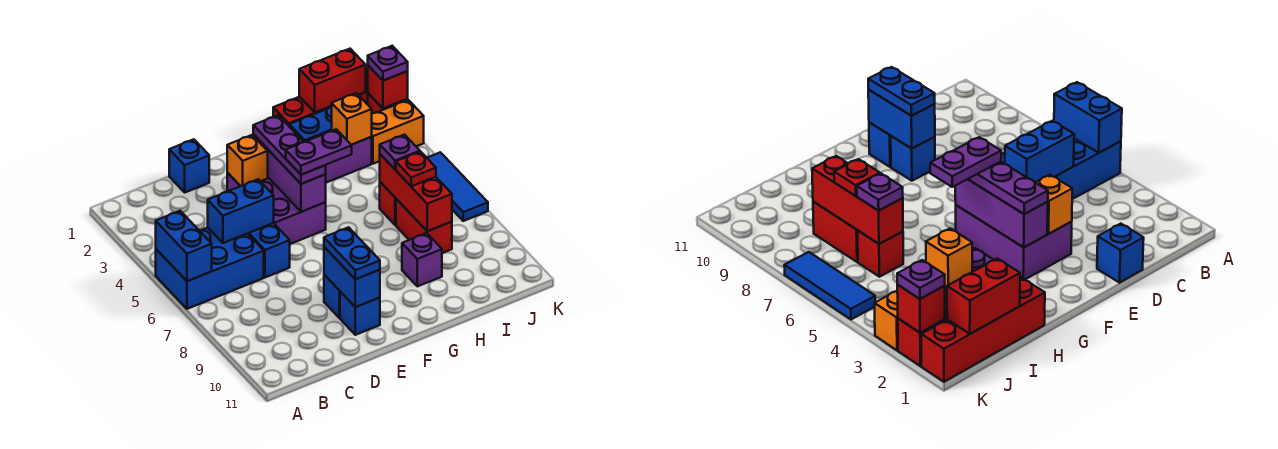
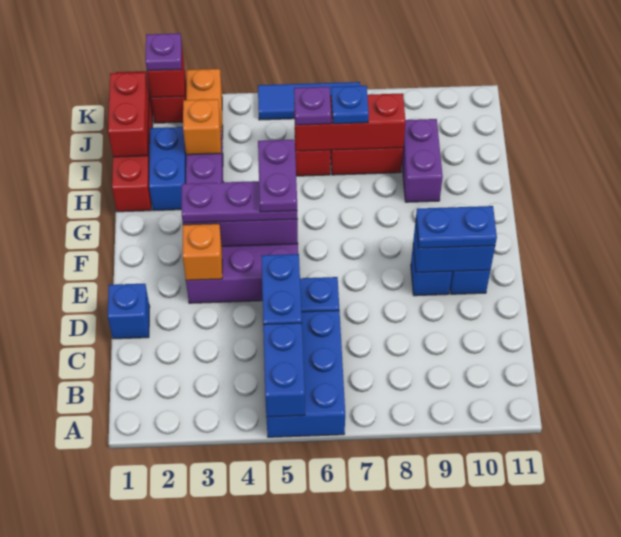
blue 1x2 brick [156,211,212,281] -> blue 1x2 brick turned to [263,323,305,417]
purple 1x1 brick [402,233,442,286] -> purple 1x2 brick [402,119,443,202]
red 1x1 plate [396,152,436,186] -> blue 1x1 plate [331,86,369,124]

